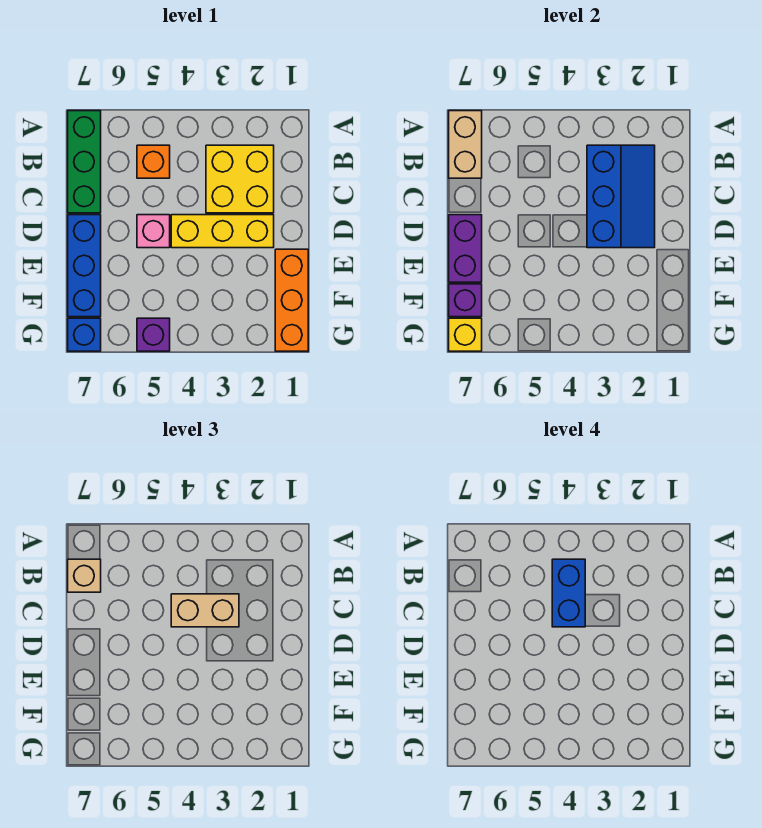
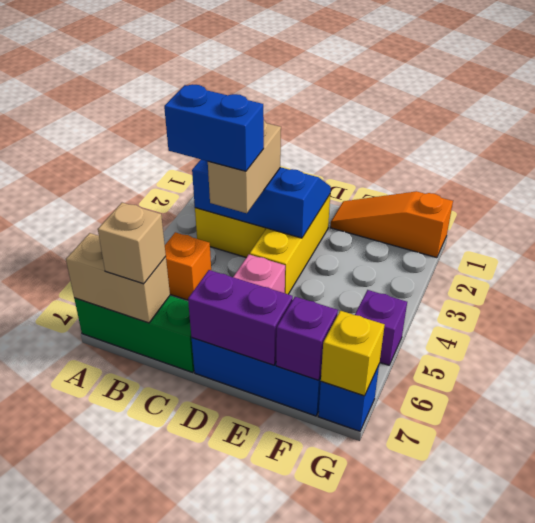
orange 1x3 brick [275,249,308,351] -> orange 1x3 slope [330,191,453,258]

